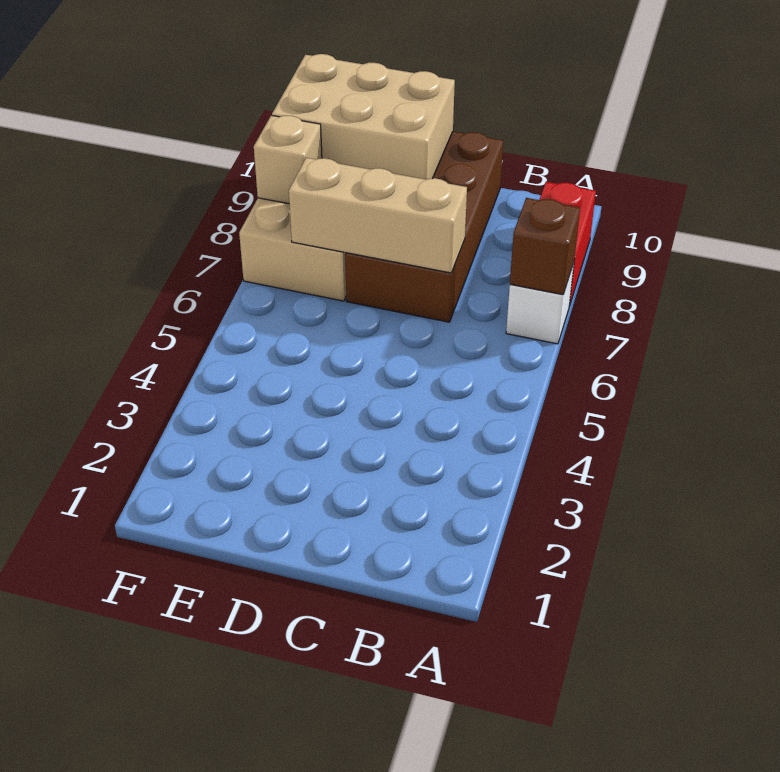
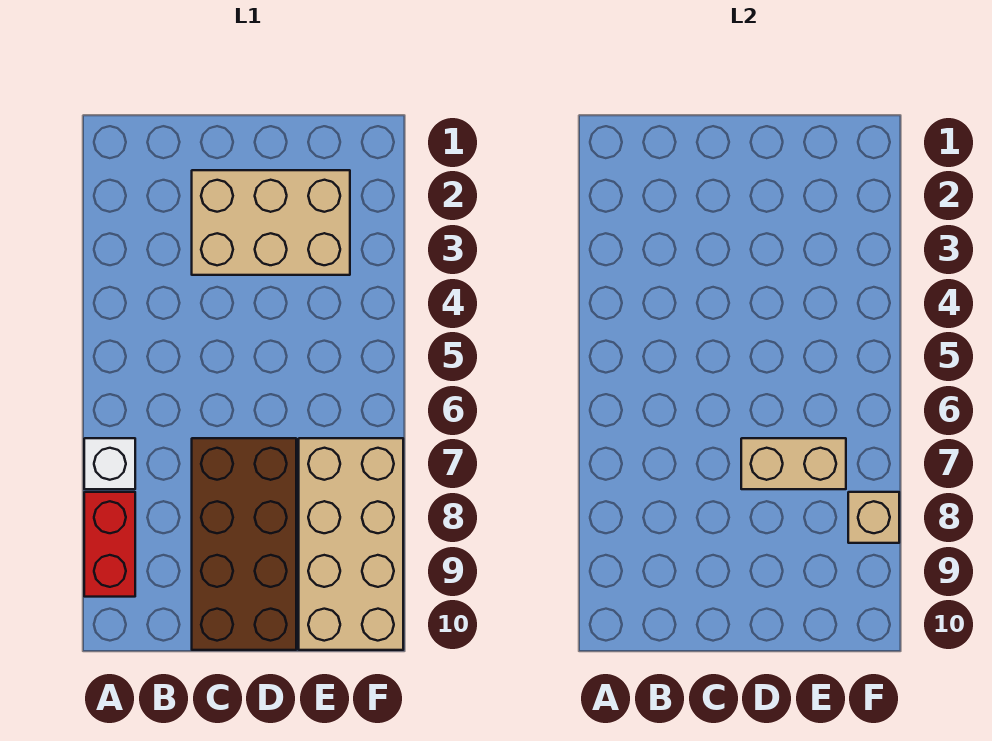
brown 1x1 brick [510,198,580,295] -> none
tan 1x3 brick [289,158,467,273] -> tan 1x2 brick [741,438,846,489]
tan 2x3 brick [272,54,455,179] -> tan 2x3 brick moved to [192,170,350,275]

